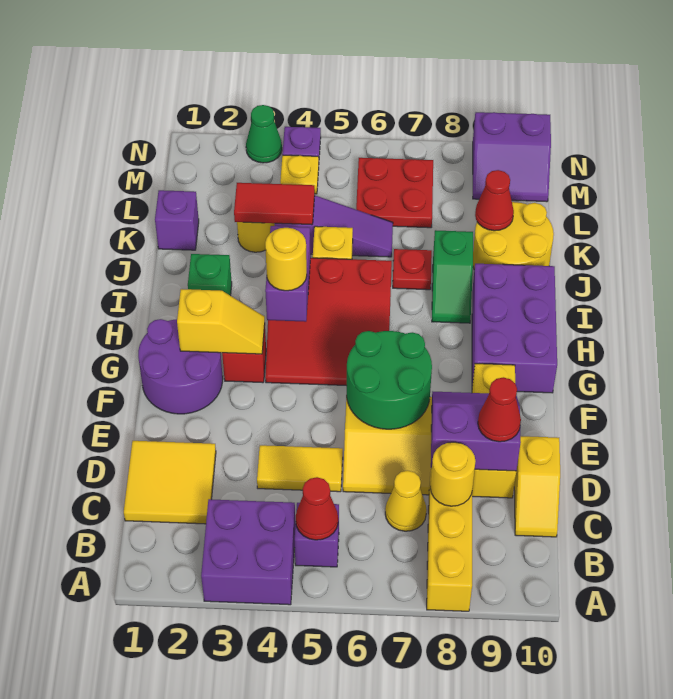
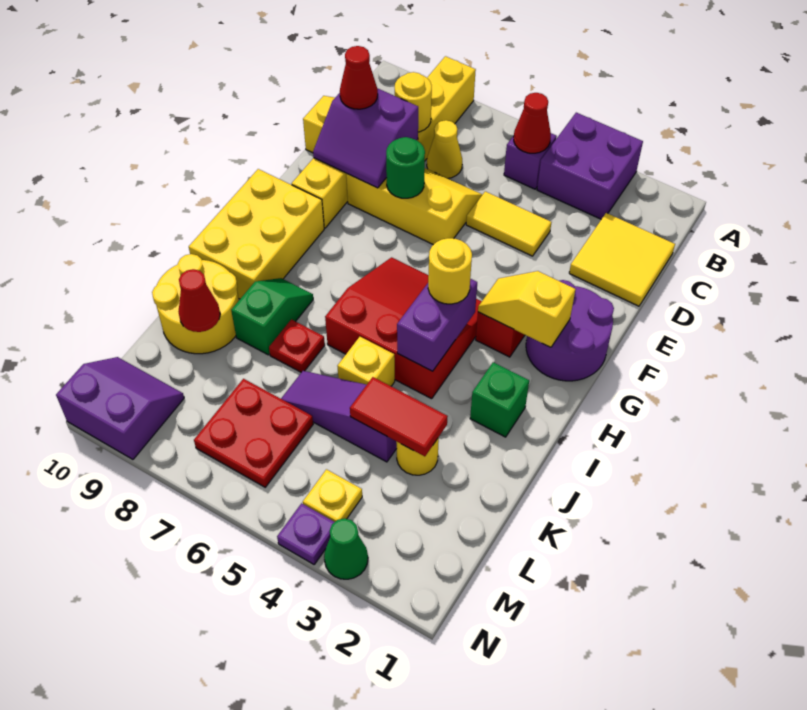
green 2x2 round brick [347,331,432,429] -> green 1x1 round brick [386,137,425,198]
purple 2x3 brick [472,264,557,393] -> yellow 2x3 brick [189,169,324,299]
purple 1x1 brick [155,190,199,250] -> none

